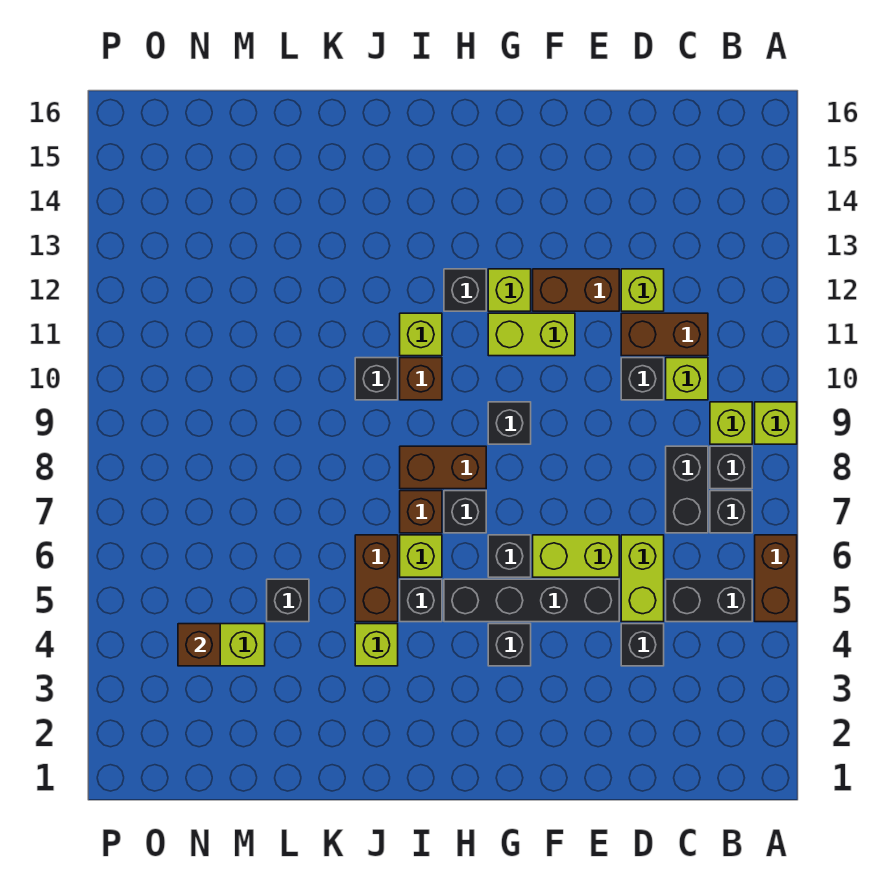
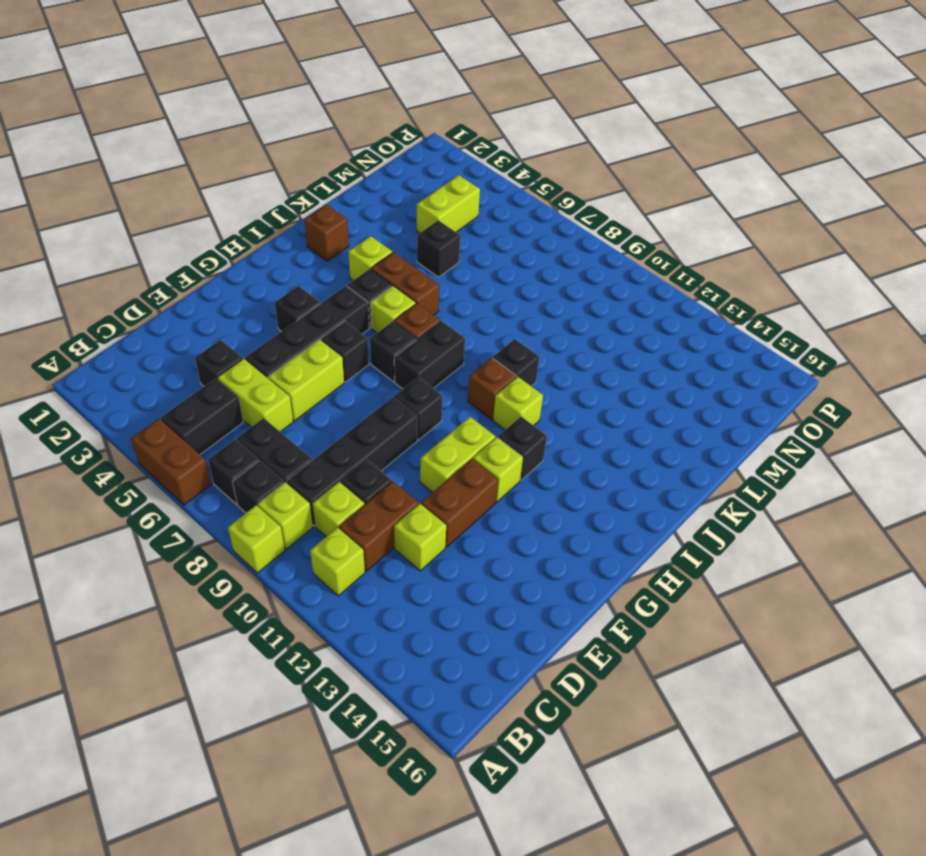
none -> lime 1x1 brick [310,528,365,596]
none -> black 1x4 brick [287,397,417,526]
brown 1x2 brick [400,446,486,489] -> black 1x2 brick [394,321,465,389]
brown 1x1 brick [178,624,220,666] -> brown 1x1 brick moved to [304,205,349,261]

